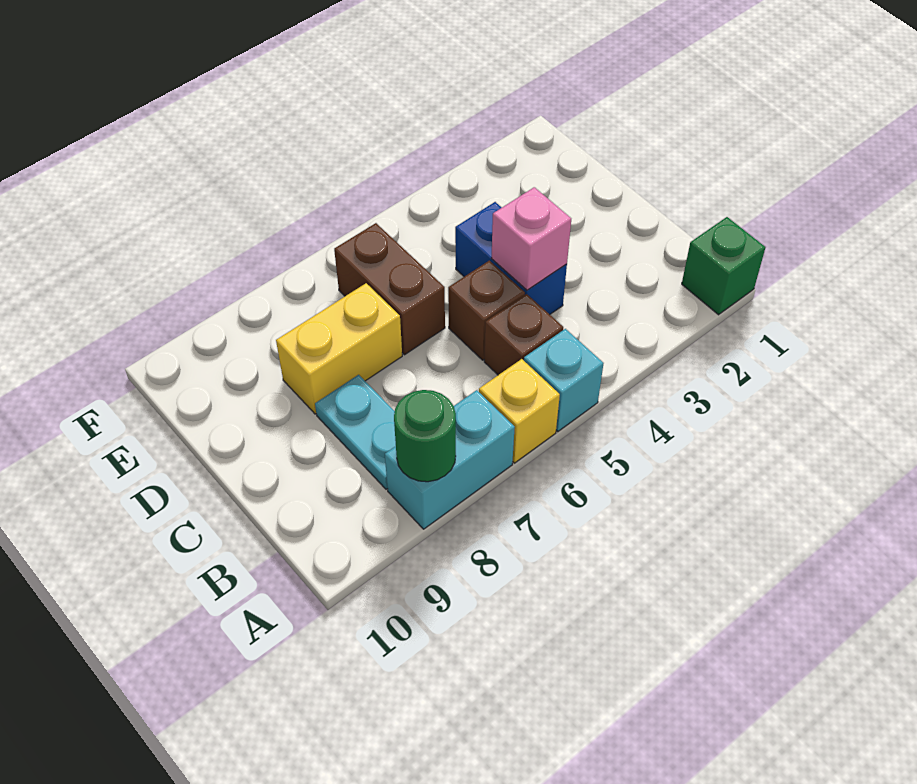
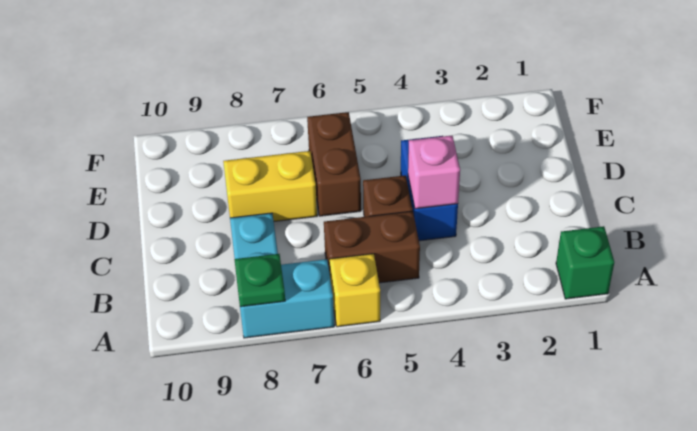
cyan 1x1 brick [524,329,604,431] -> none
green 1x1 round brick [394,390,456,482] -> green 1x1 plate [234,254,285,307]
brown 1x1 brick [484,294,563,375] -> brown 1x2 brick [324,211,420,283]

